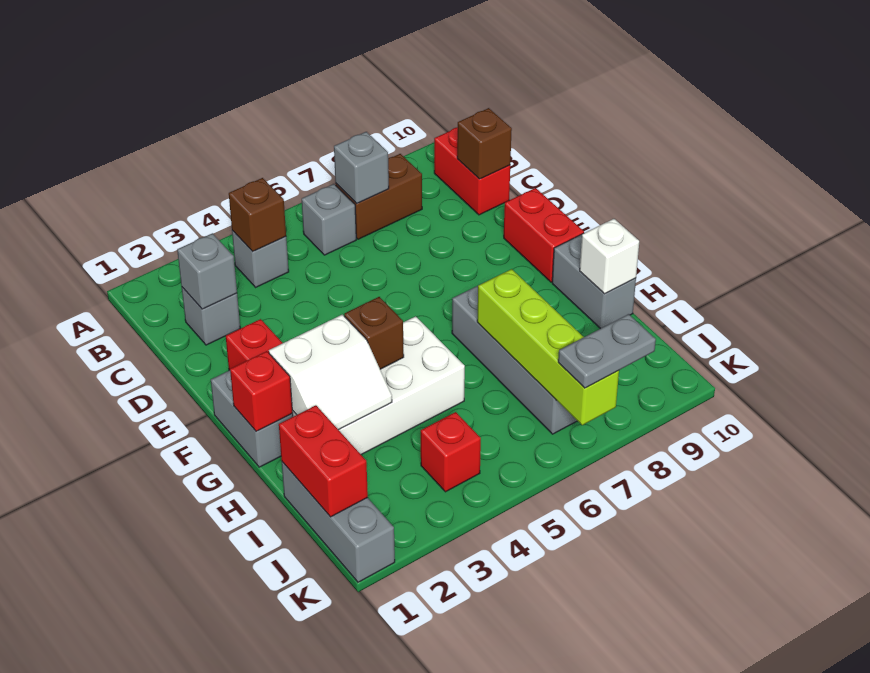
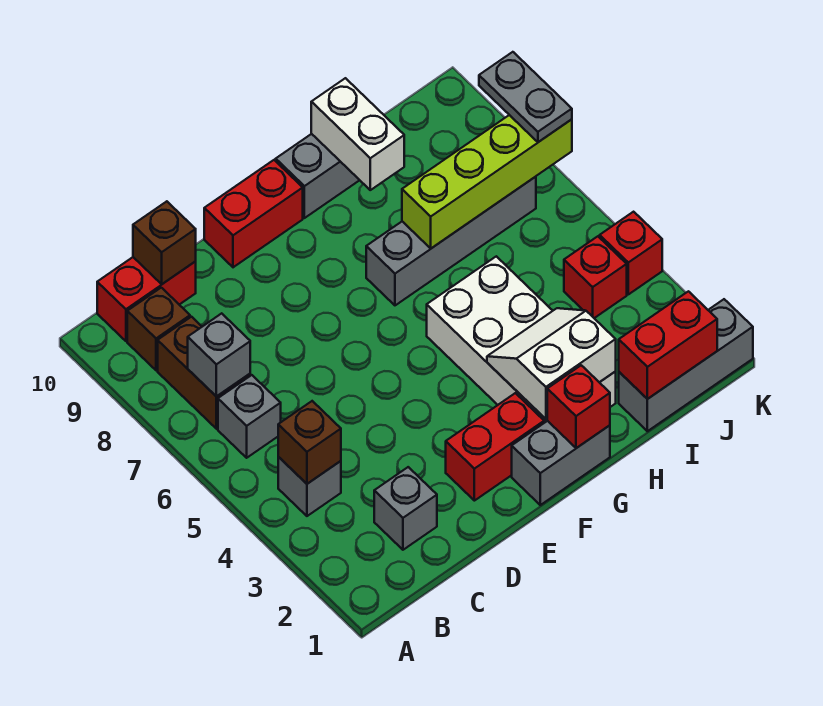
grey 1x1 brick [177,233,237,309] -> none
white 2x2 slope [269,315,392,430] -> white 2x2 slope turned to [487,308,616,419]
brown 1x1 brick [344,297,404,369] -> brown 1x1 brick moved to [127,288,190,370]
white 1x1 brick [580,219,639,294] -> white 1x2 brick [311,78,404,190]
none -> red 1x1 brick [600,212,662,294]

